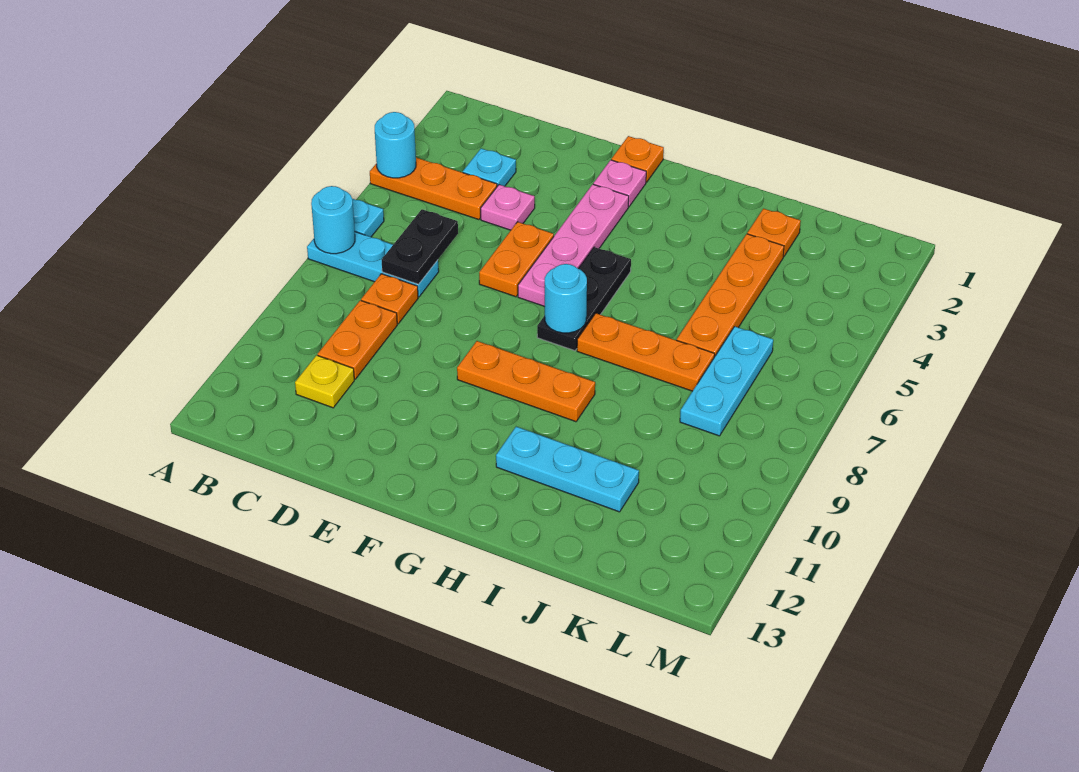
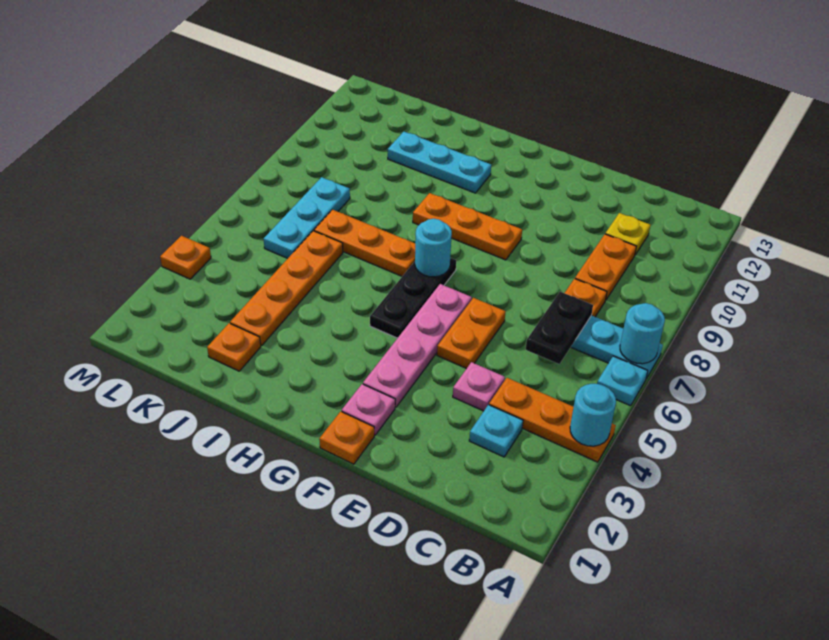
none -> orange 1x1 plate [160,236,211,279]

